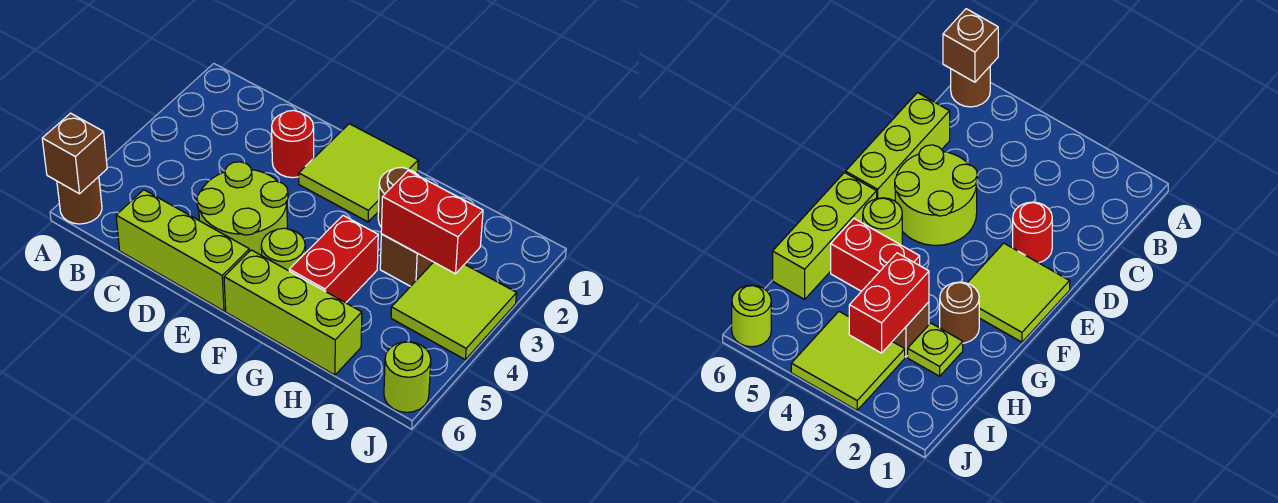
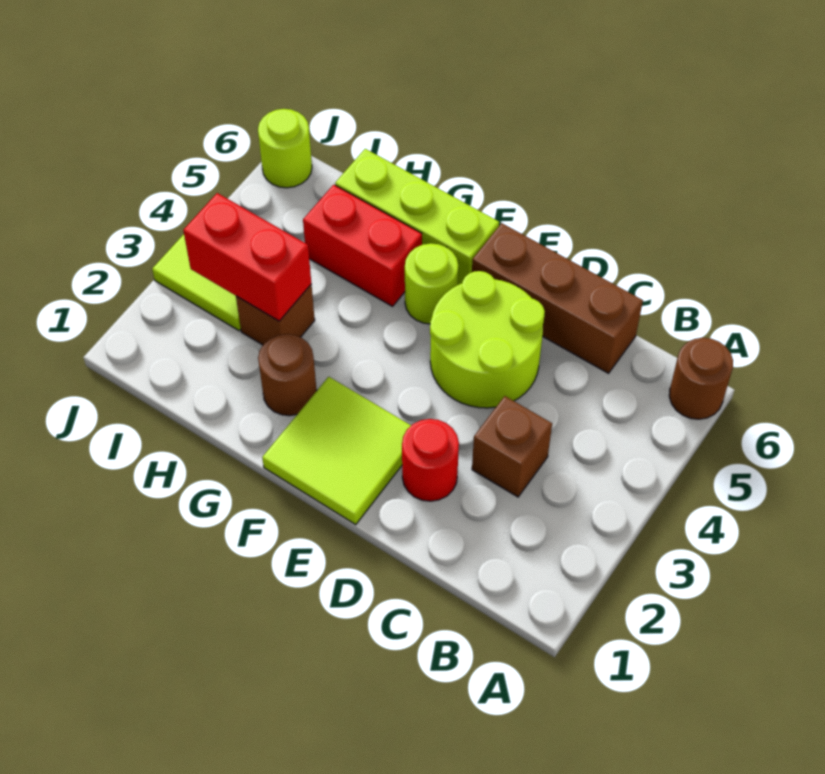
brown 1x1 brick [42,113,107,194] -> brown 1x1 brick moved to [472,396,552,497]
lime 1x3 brick [116,190,250,311] -> brown 1x3 brick [472,223,643,373]
red 1x2 brick [289,215,378,303] -> red 1x2 brick turned to [303,185,422,306]
lime 1x1 plate [908,323,963,376] -> none

